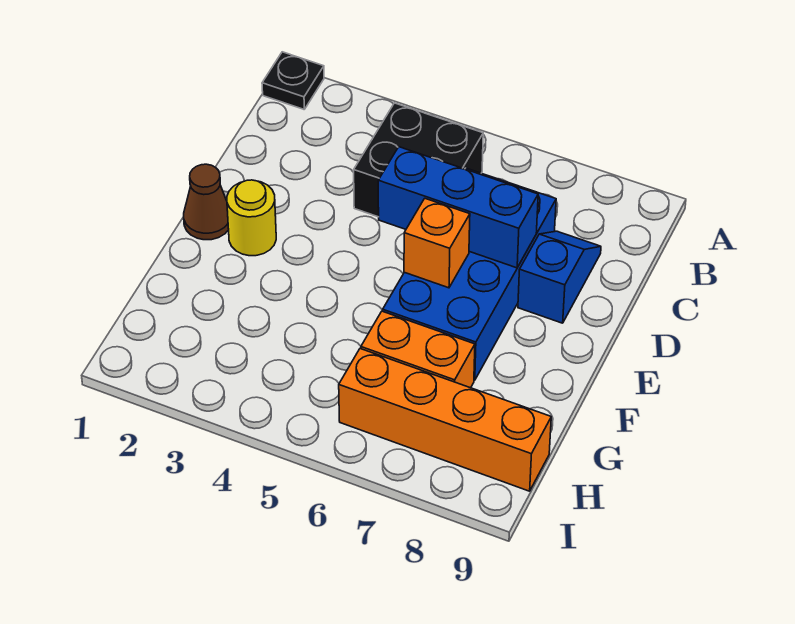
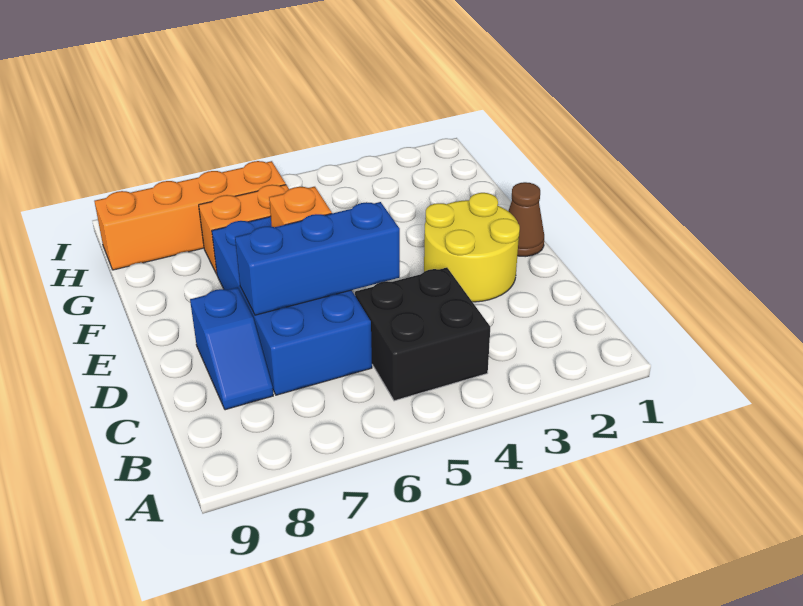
black 1x1 plate [262,52,324,109] -> none
yellow 1x1 round brick [227,180,276,256] -> yellow 2x2 round brick [424,193,520,302]

